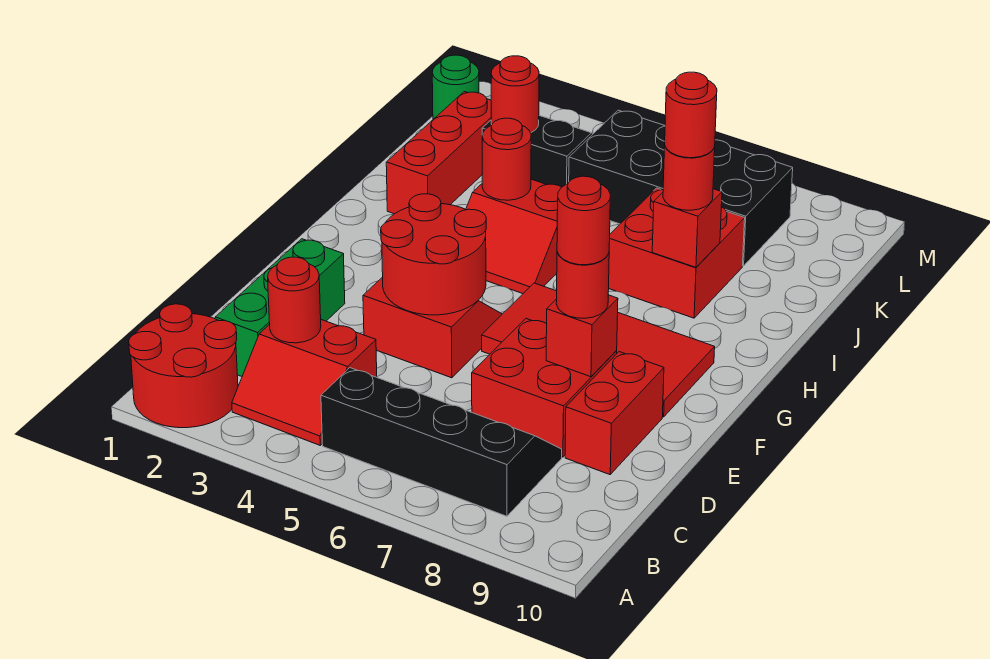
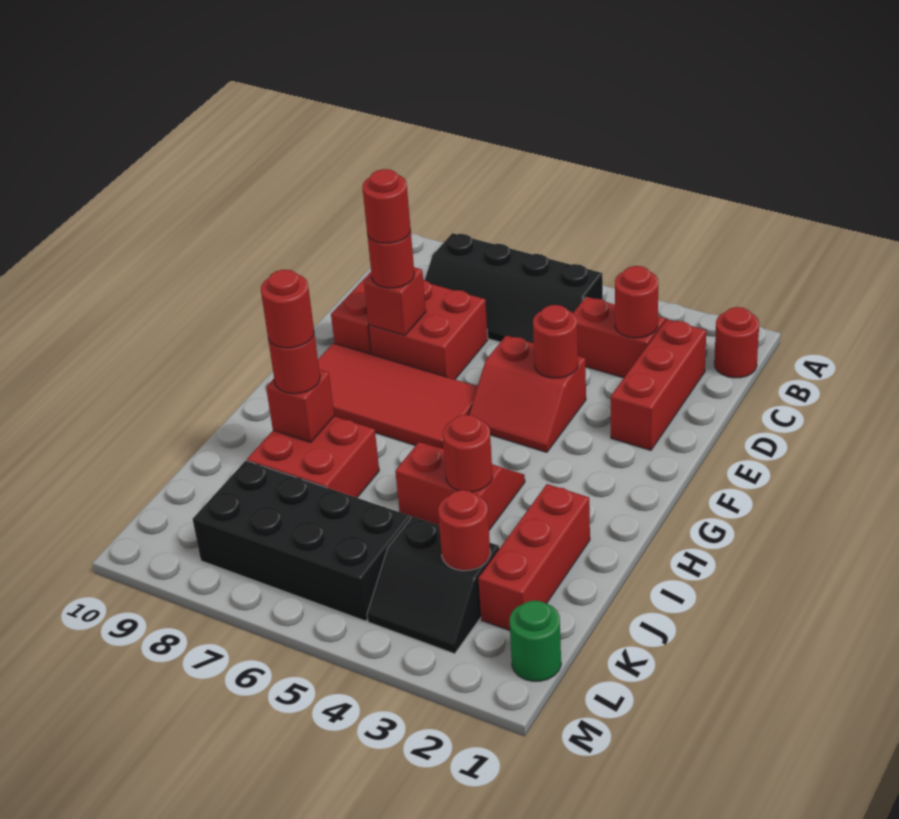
red 2x2 round brick [129,304,238,428] -> red 1x1 round brick [714,307,759,378]
green 1x3 brick [215,239,345,376] -> red 1x3 brick [611,319,706,450]
red 2x2 round brick [381,194,486,315] -> red 1x1 round brick [533,305,578,378]

